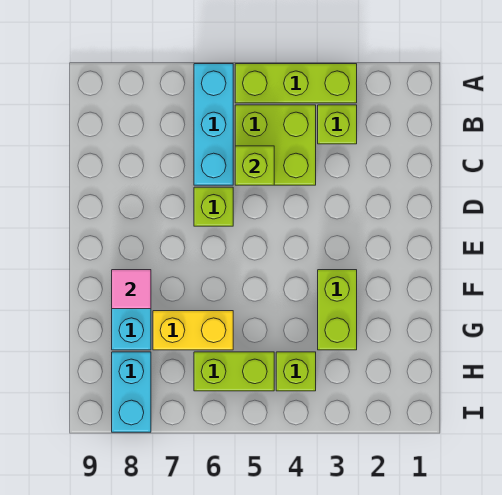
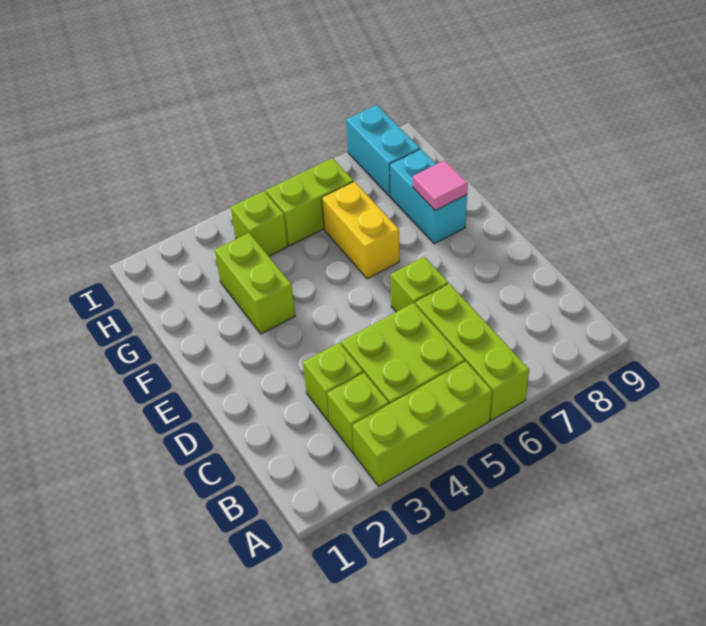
cyan 1x3 brick [194,64,233,185] -> lime 1x3 brick [415,284,529,420]
lime 1x1 brick [235,146,274,185] -> lime 1x1 brick moved to [303,343,363,422]
yellow 1x2 brick [153,311,233,350] -> yellow 1x2 brick turned to [322,181,399,279]

